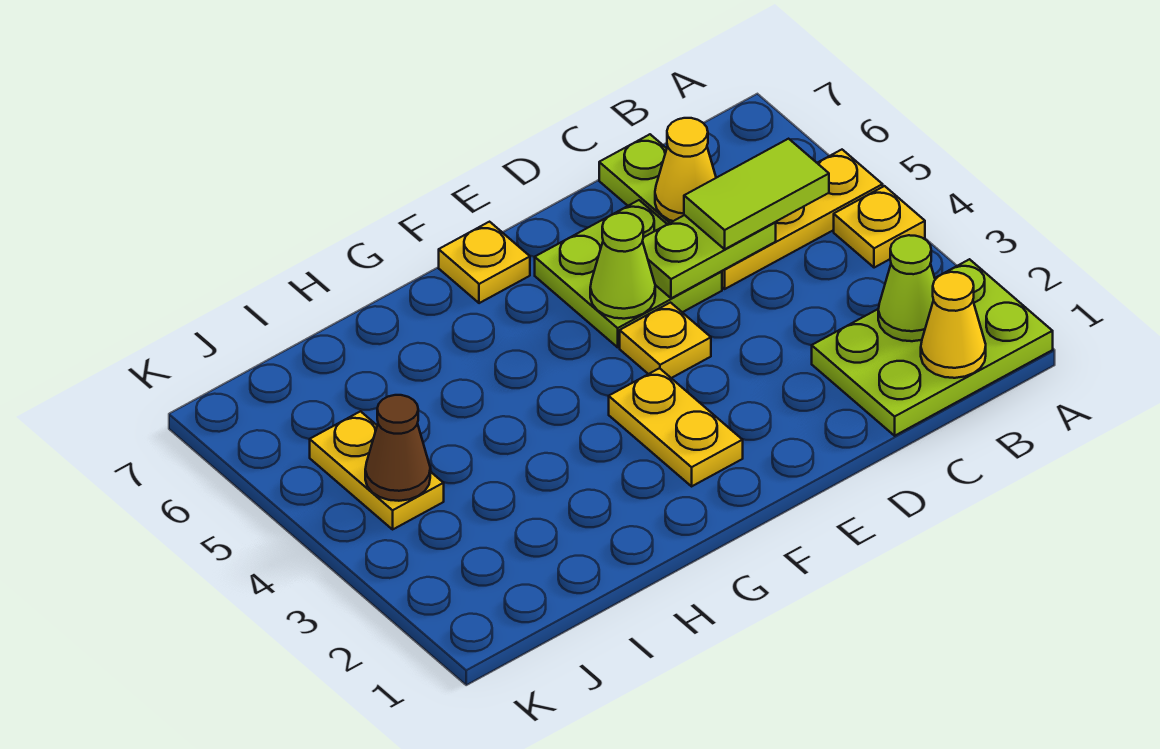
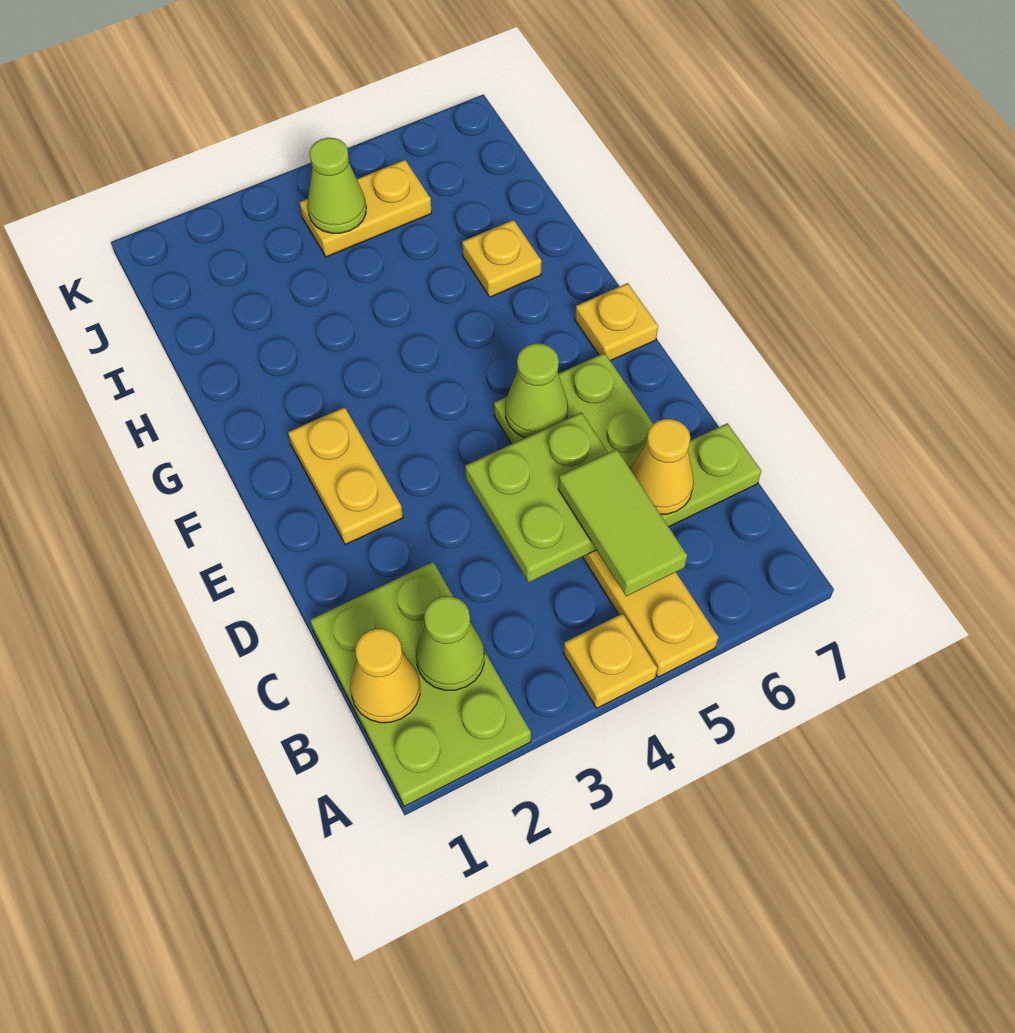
lime 1x2 plate [643,215,776,298] -> lime 2x2 plate [465,412,608,582]
yellow 1x1 plate [620,303,711,378] -> yellow 1x1 plate moved to [462,220,542,297]
yellow 1x2 plate [609,368,743,486] -> yellow 1x2 plate turned to [288,407,403,545]
brown 1x1 cone [365,395,430,501] -> lime 1x1 cone [307,138,366,233]

